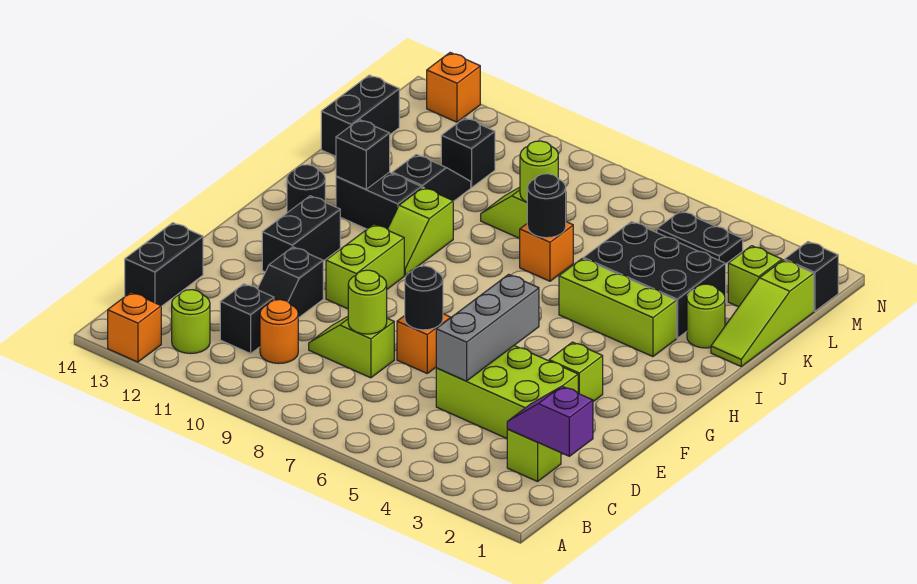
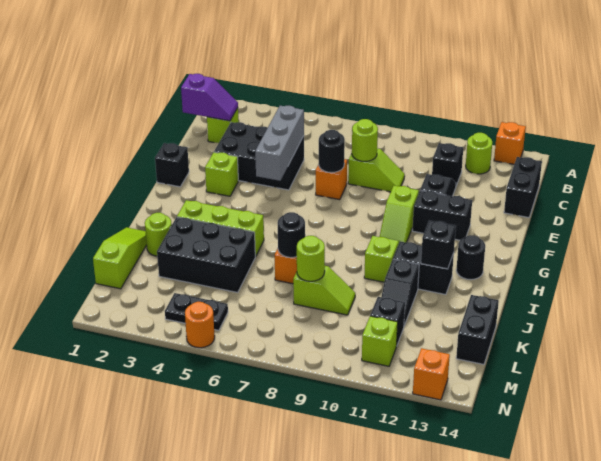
orange 1x1 round brick [260,300,298,364] -> orange 1x1 round brick moved to [185,302,215,348]
lime 2x3 brick [436,345,578,438] -> black 2x3 brick [214,122,304,190]
lime 1x2 brick [326,224,404,309] -> lime 1x2 slope [380,186,419,243]
black 1x2 brick [262,196,340,272] -> black 1x2 brick turned to [412,190,472,240]
lime 1x1 brick [728,246,782,307] -> lime 1x1 brick moved to [362,316,398,366]
black 1x1 brick [785,242,838,311] -> black 1x1 brick moved to [155,143,189,187]

